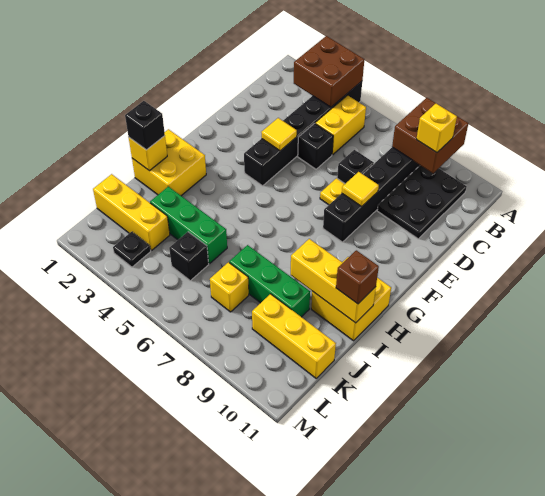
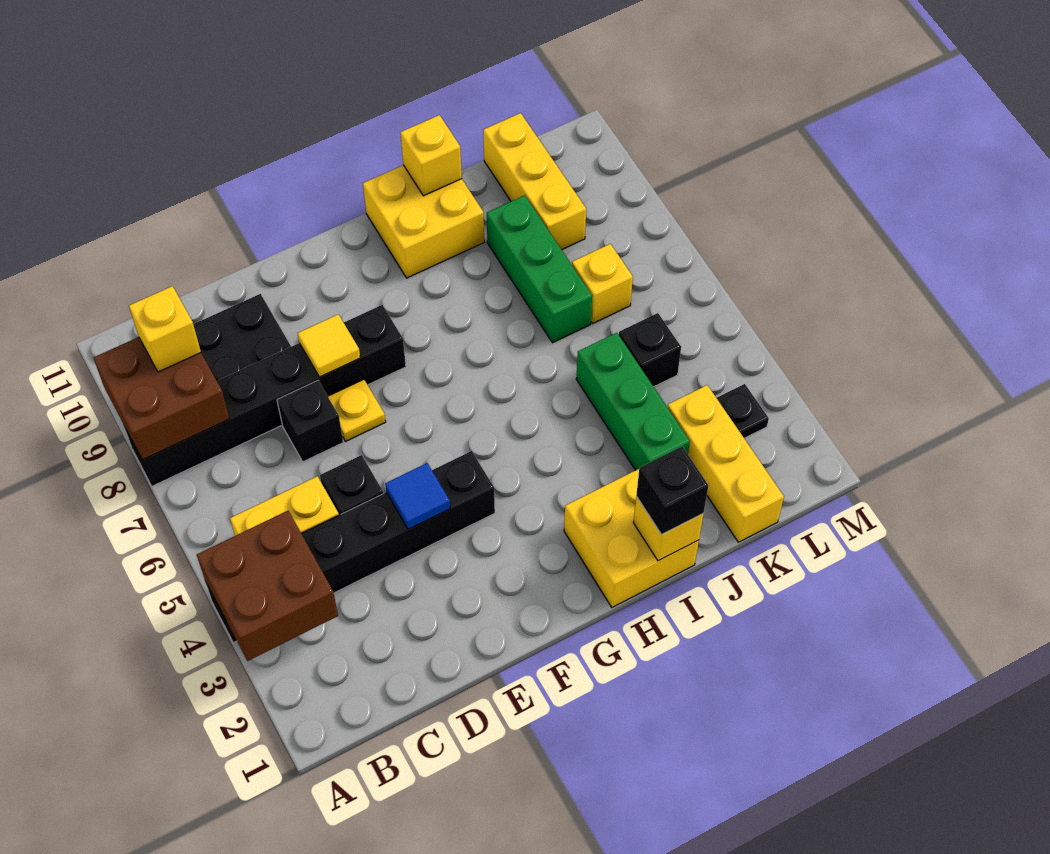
yellow 1x1 tile [261,118,297,151] -> blue 1x1 tile [385,463,450,529]
yellow 1x3 brick [291,239,376,323] -> yellow 1x1 brick [400,115,462,196]
brown 1x1 brick [336,250,379,304] -> none

